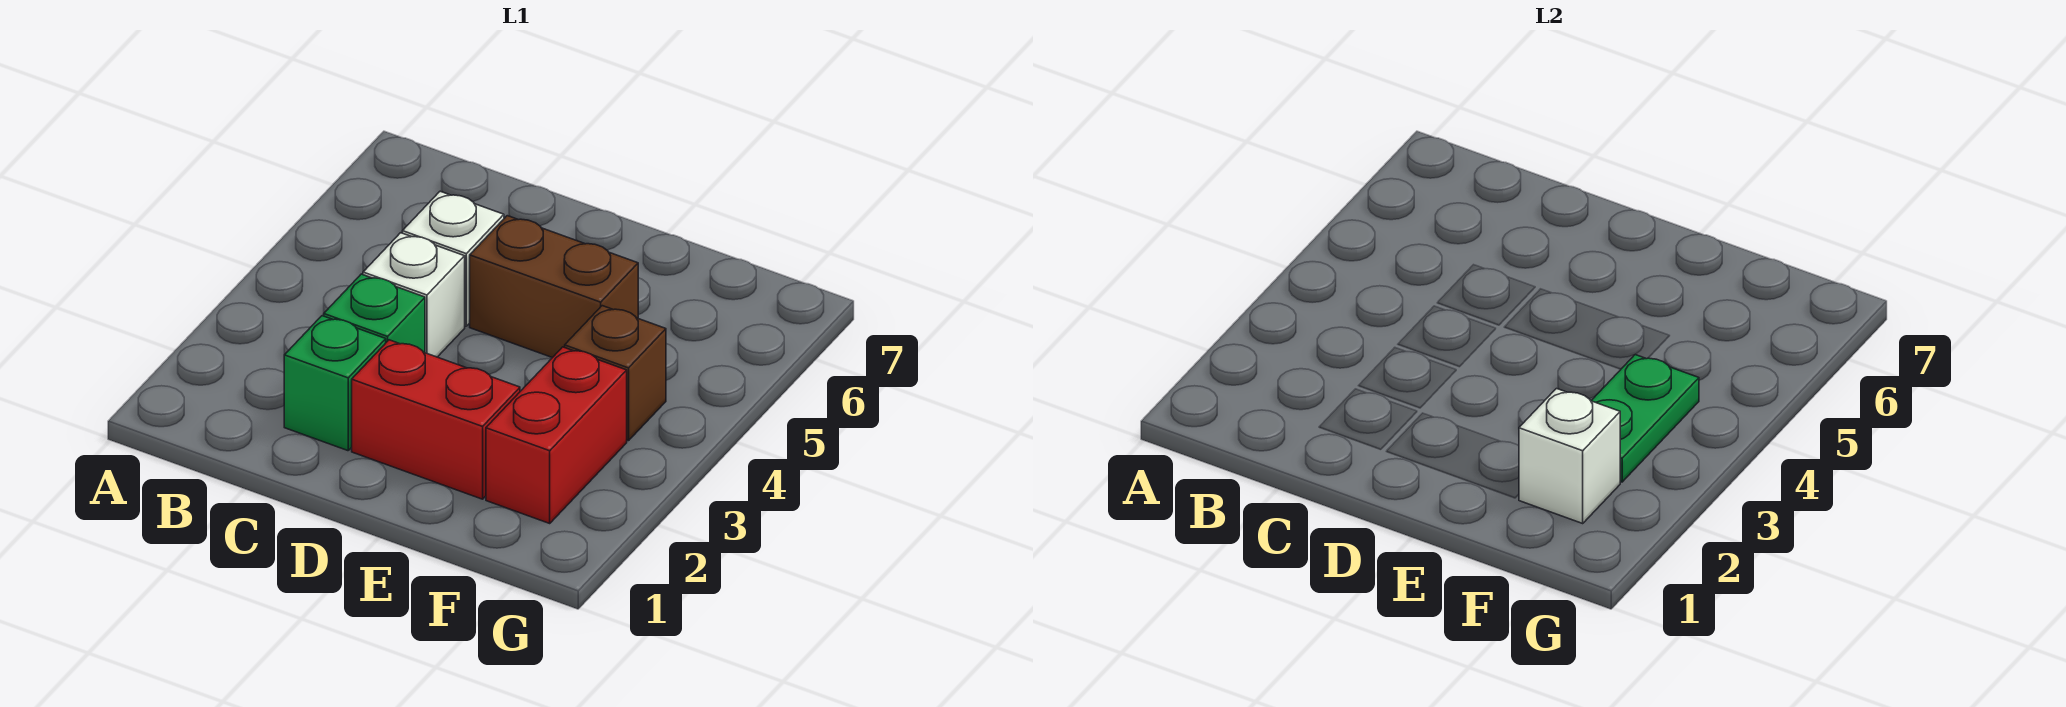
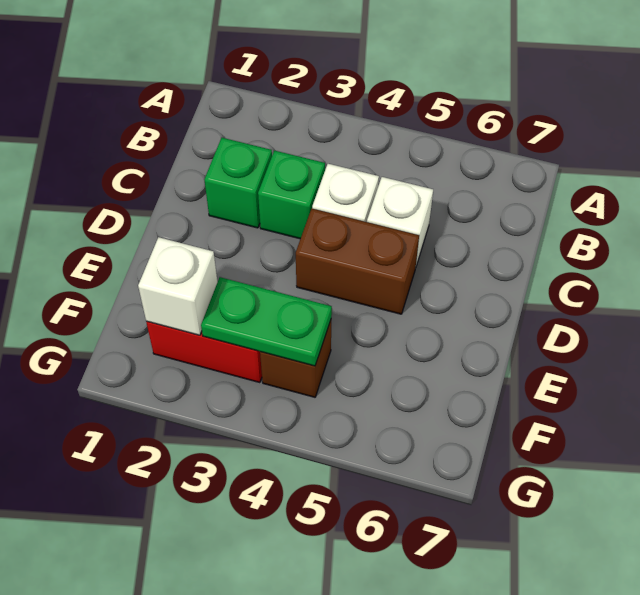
red 1x2 brick [352,340,520,499] -> none
brown 1x2 brick [470,216,638,358] -> brown 1x2 brick turned to [296,209,419,314]

